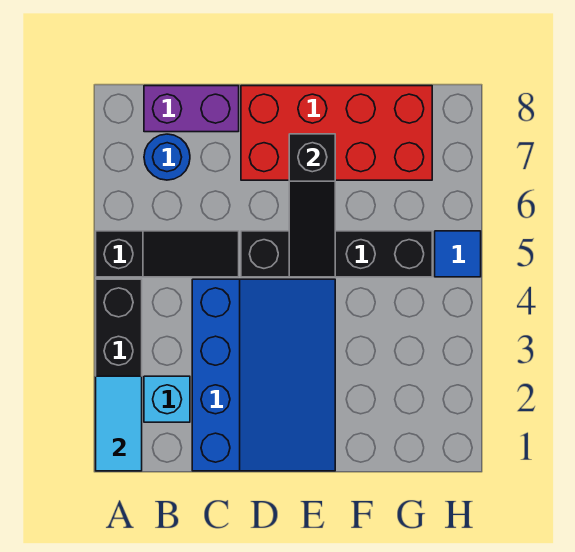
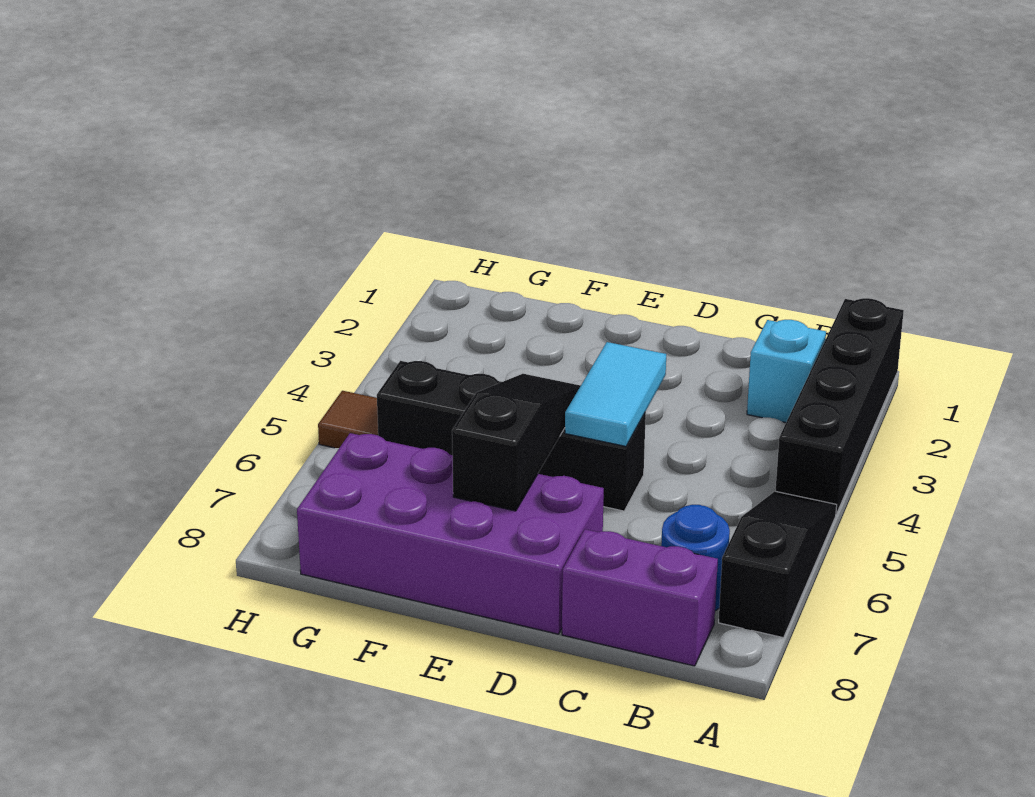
cyan 1x2 tile [96,376,142,471] -> cyan 1x2 tile moved to [565,342,666,446]
black 1x3 slope [96,231,239,277] -> black 1x3 slope turned to [719,491,837,638]
blue 3x4 slope [192,279,335,471] -> none
red 2x4 brick [241,86,432,180] -> purple 2x4 brick [297,433,604,634]
blue 1x1 tile [435,231,481,277] -> brown 1x1 tile [318,391,378,448]

